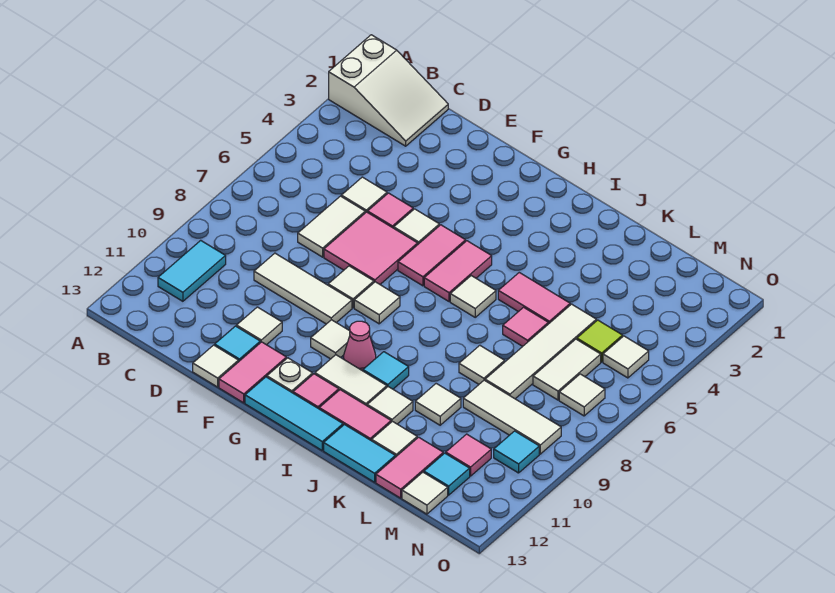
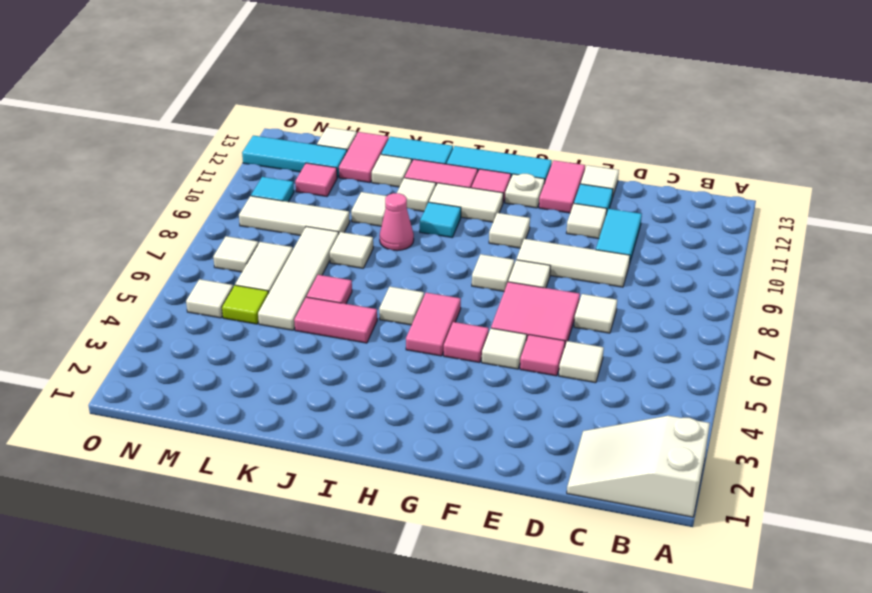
cyan 1x2 tile [158,240,226,301] -> cyan 1x2 tile moved to [596,209,642,264]
white 1x2 tile [298,196,365,257] -> white 1x1 tile [574,294,617,333]
pink 1x2 tile [398,225,466,286] -> pink 1x1 tile [444,322,489,363]
pink 1x1 cone [343,321,376,371] -> pink 1x1 cone moved to [380,193,414,251]
cyan 1x1 tile [424,453,470,495] -> cyan 1x3 tile [242,136,347,178]

